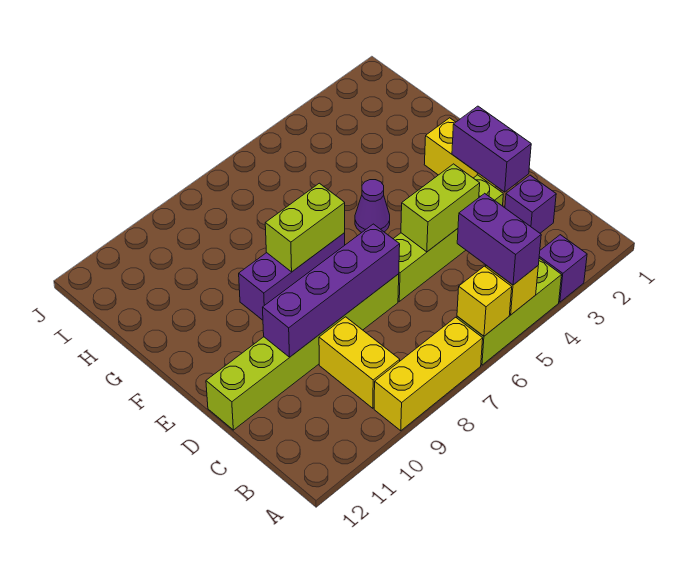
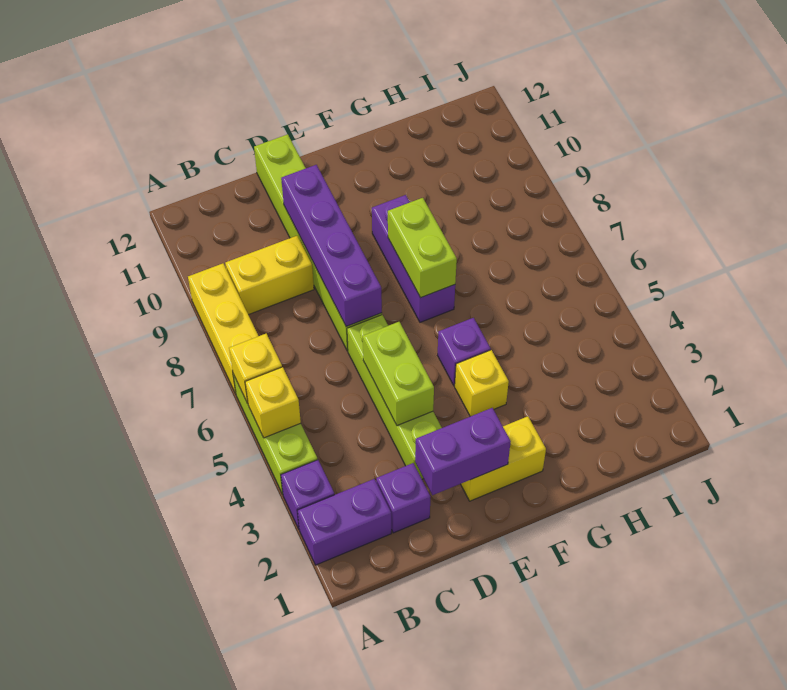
purple 1x2 brick [457,193,541,285] -> purple 1x2 brick moved to [297,479,391,565]
none -> yellow 1x1 brick [455,350,509,417]
purple 1x1 cone [355,180,390,233] -> purple 1x1 brick [438,318,491,386]

